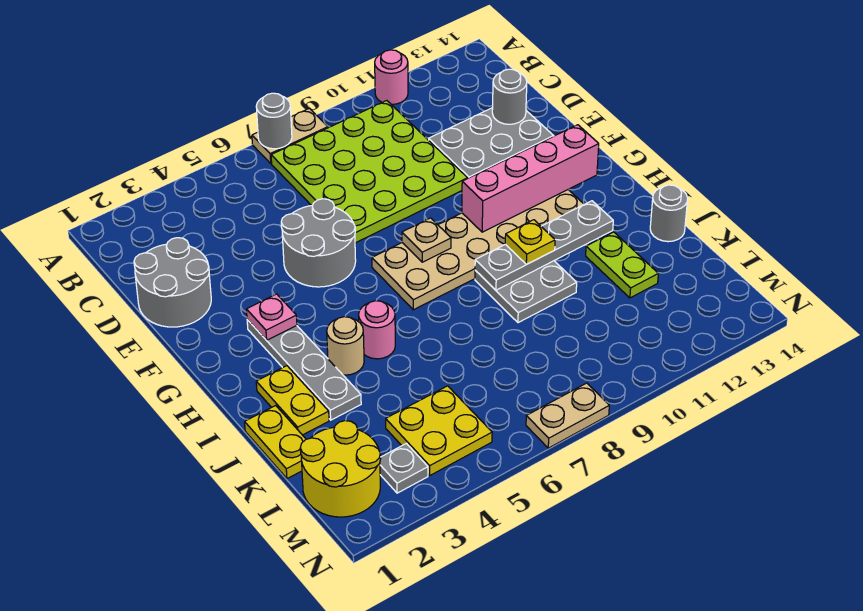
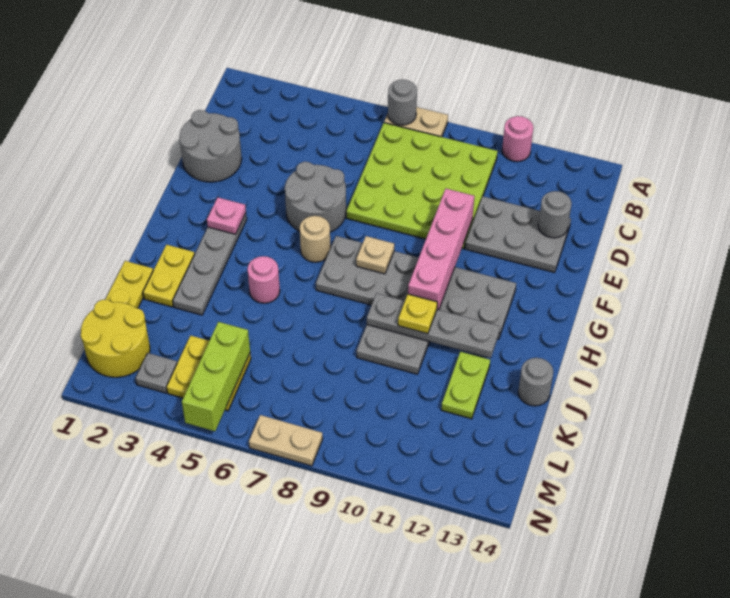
tan 2x6 plate [372,190,584,310] -> grey 2x6 plate [316,236,516,339]
pink 1x4 brick [462,125,599,232] -> pink 1x4 brick turned to [408,189,474,310]
tan 1x1 round brick [327,317,364,375] -> tan 1x1 round brick moved to [300,216,330,262]
none -> lime 1x3 brick [182,322,250,431]

